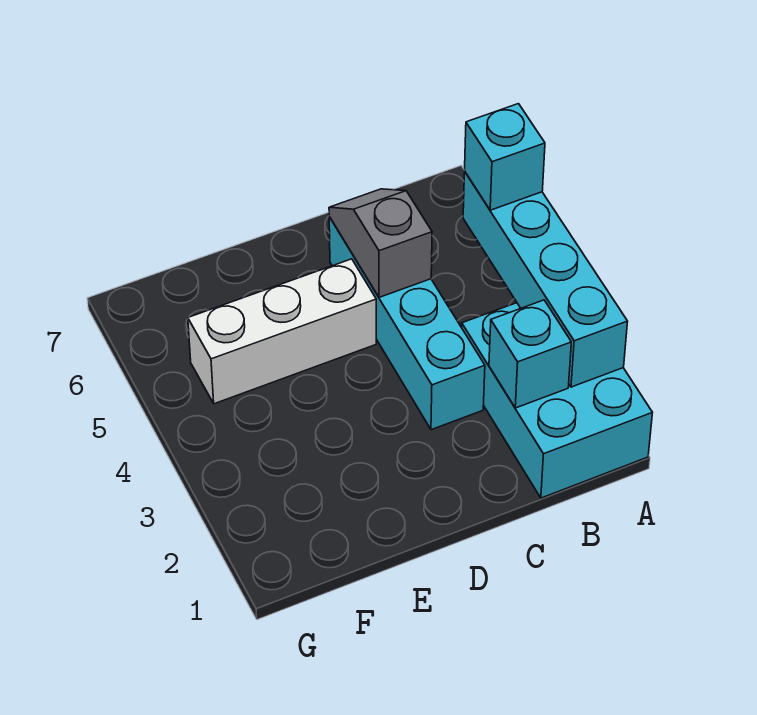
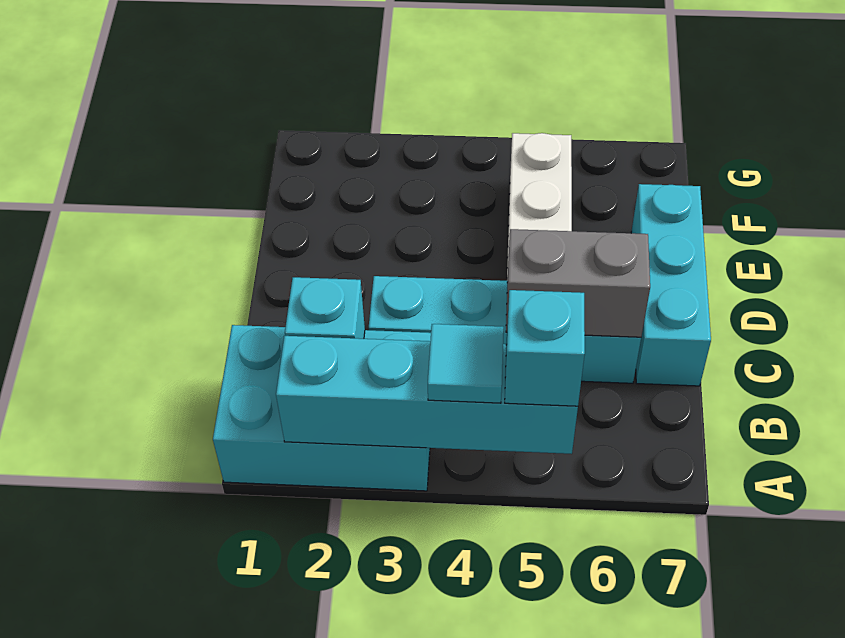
none -> cyan 1x1 tile [428,324,504,403]
grey 1x2 slope [329,189,432,297] -> grey 1x2 brick [506,229,650,337]
none -> cyan 1x3 brick [631,184,711,386]

